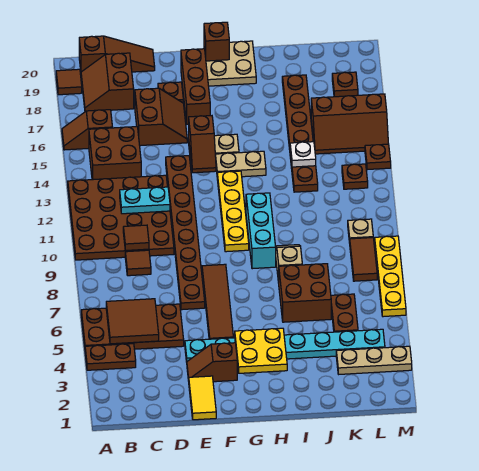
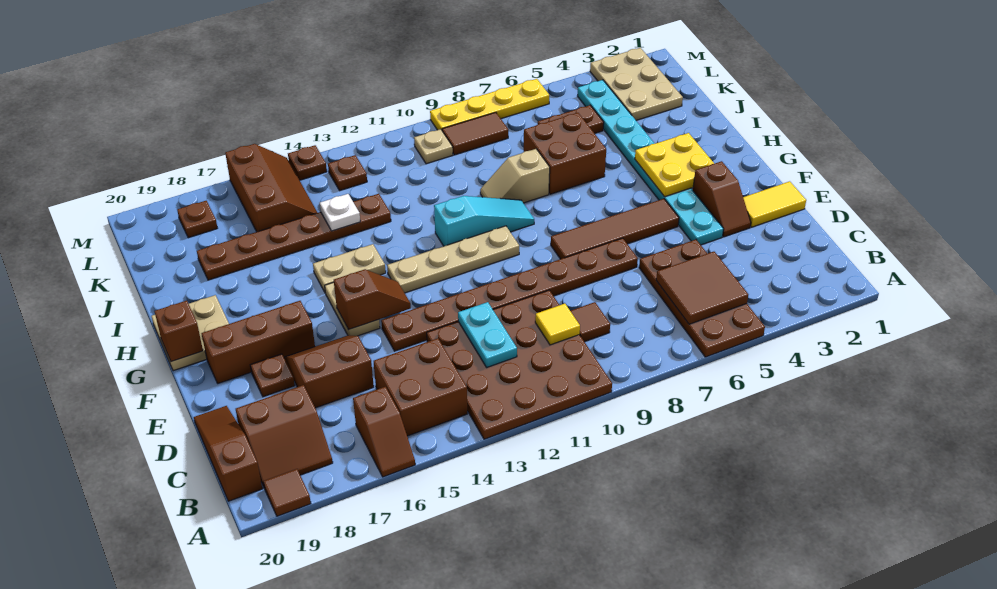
brown 1x2 plate [85,344,136,370] -> none
brown 1x1 tile [123,225,149,251] -> yellow 1x1 tile [535,304,580,345]
yellow 1x4 plate [217,171,249,252] -> tan 1x4 plate [387,226,519,293]
tan 1x2 plate [215,151,266,177] -> tan 1x2 plate turned to [313,244,386,292]
cyan 1x3 brick [246,193,276,269] -> cyan 1x3 slope [434,196,534,246]
tan 1x3 plate [336,346,412,374] -> tan 2x3 plate [590,48,683,120]

